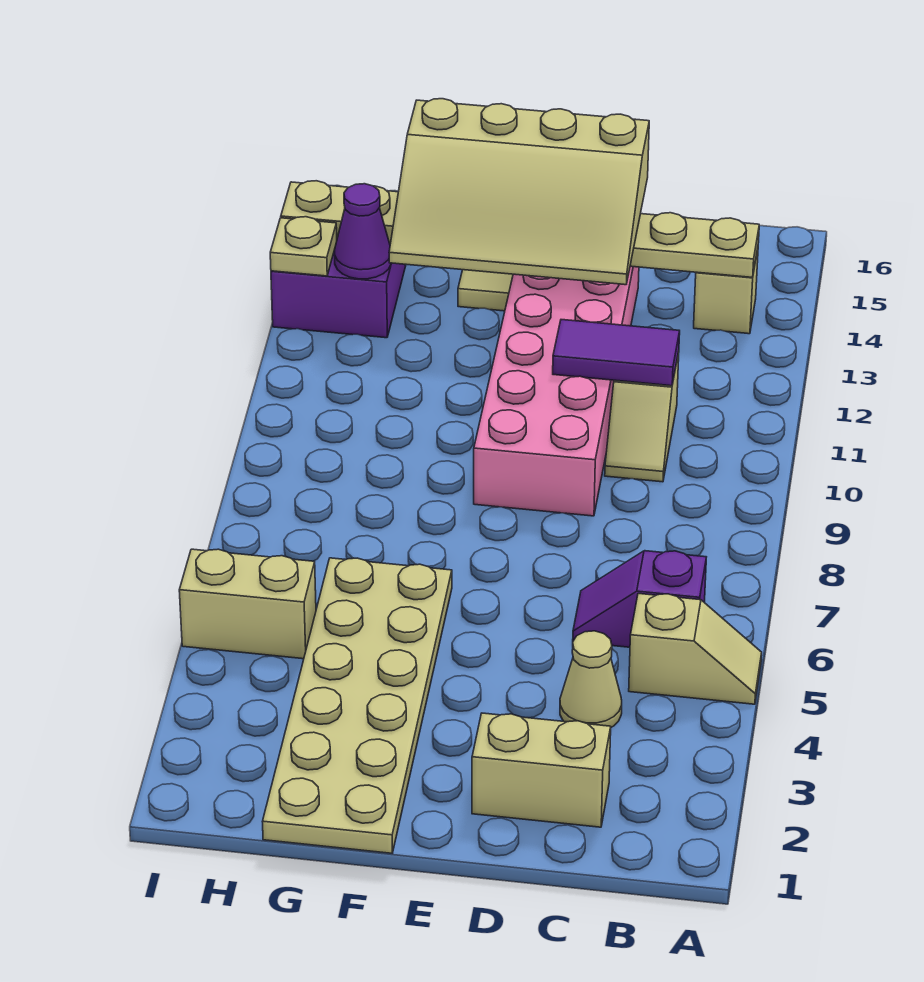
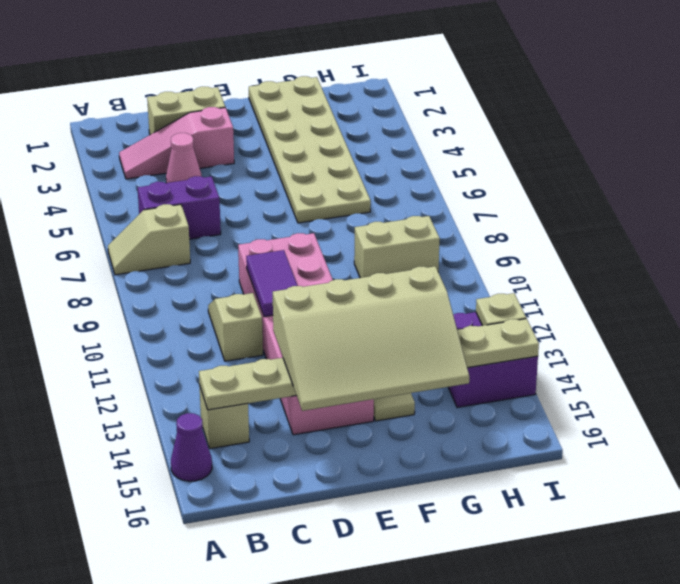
tan 1x2 slope [629,593,762,704] -> tan 1x2 slope moved to [108,204,190,275]
none -> pink 1x3 slope [119,107,234,179]
purple 1x2 slope [573,551,706,647] -> purple 1x2 brick [138,176,221,239]
tan 1x1 cone [560,631,622,727] -> pink 1x1 cone [166,133,202,183]
purple 1x2 tile [553,320,680,386] -> purple 1x2 tile turned to [246,250,298,317]
tan 3x4 slope [389,99,649,285] -> tan 3x4 slope turned to [273,266,469,411]
tan 1x2 brick [179,549,316,659] -> tan 1x2 brick moved to [354,216,440,278]
purple 1x1 cone [335,184,391,279] -> purple 1x1 cone moved to [171,413,212,481]

